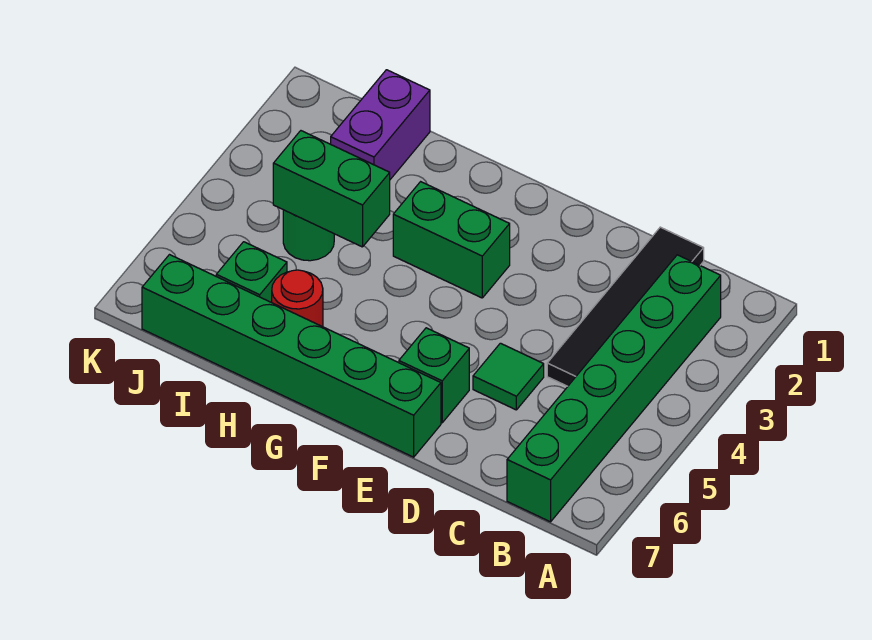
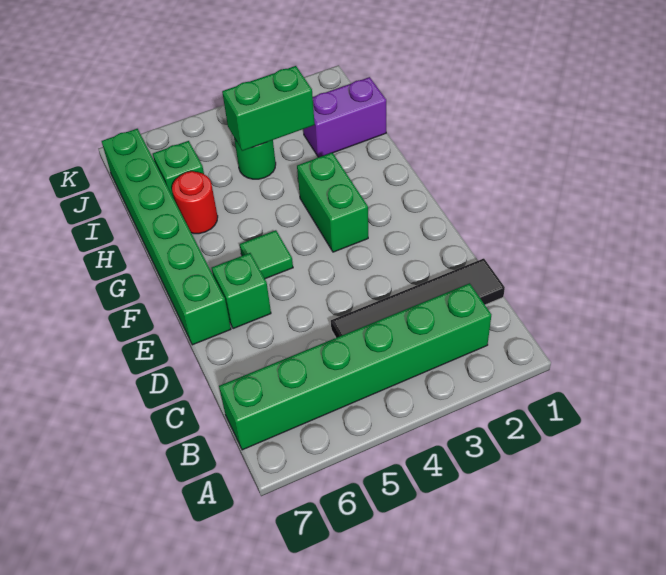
green 1x1 tile [473,343,544,410] -> green 1x1 tile moved to [240,230,293,279]
green 1x2 brick [273,131,390,247] -> green 1x2 brick turned to [222,66,315,151]

